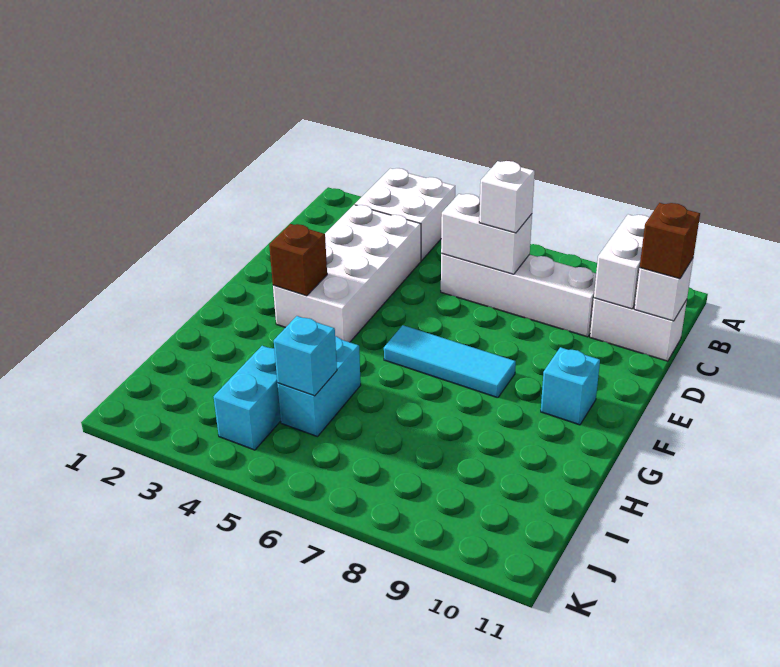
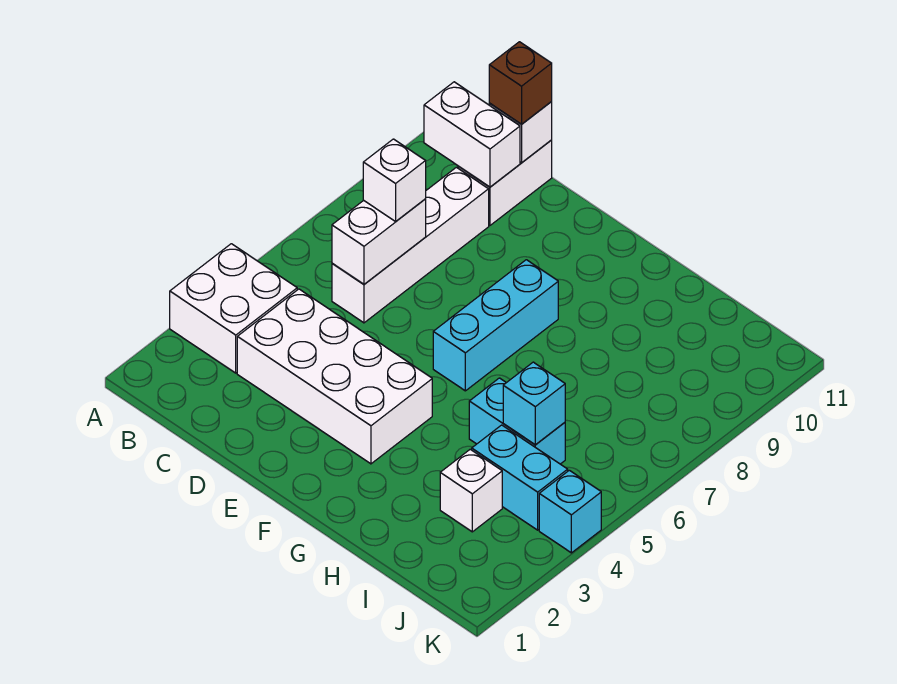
brown 1x1 brick [269,224,327,296] -> none
cyan 1x3 tile [384,325,516,398] -> cyan 1x3 brick [433,260,558,391]
cyan 1x1 brick [541,347,600,425] -> cyan 1x1 brick moved to [539,470,601,553]
none -> white 1x1 brick [440,449,502,532]

